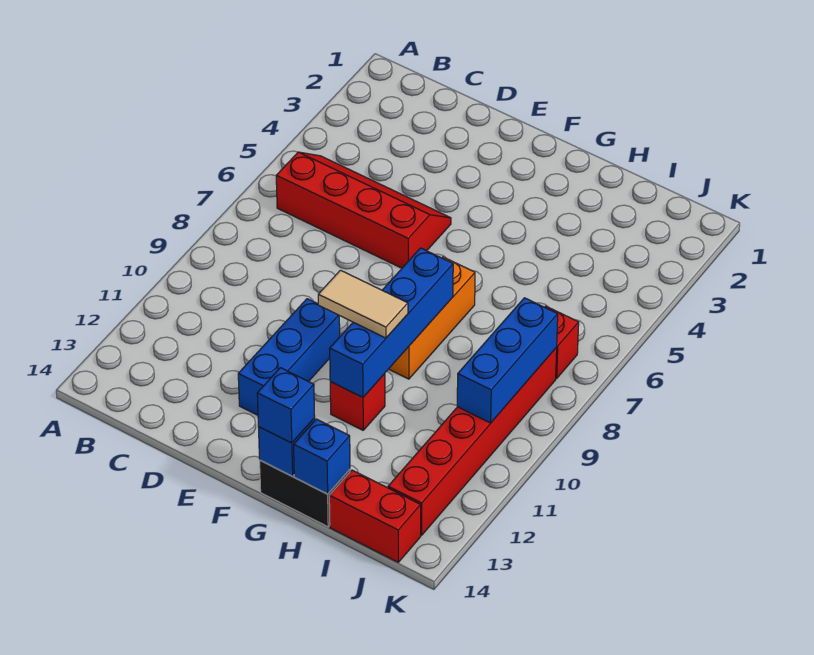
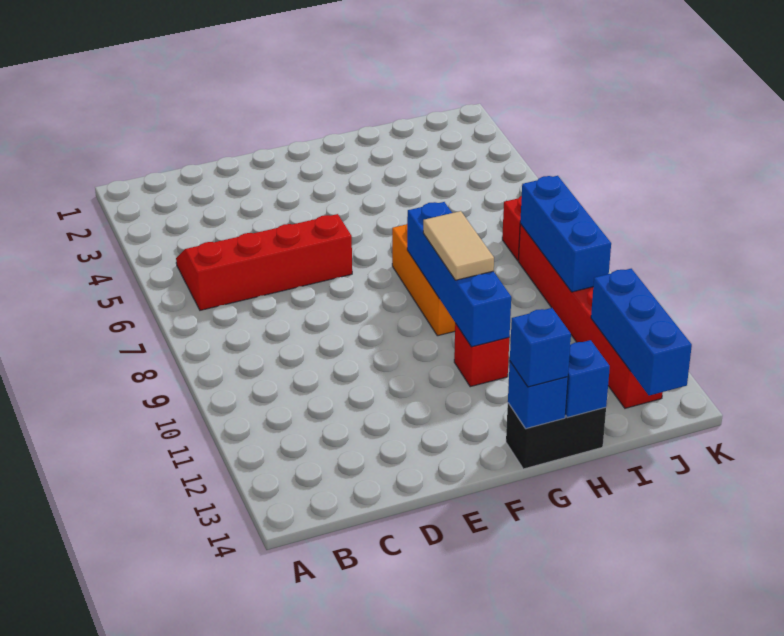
blue 1x3 brick [238,299,340,415] -> blue 1x3 brick moved to [591,269,692,396]
tan 1x2 tile [318,270,408,338] -> tan 1x2 tile turned to [423,211,494,280]
red 1x2 brick [329,470,421,562] -> none

